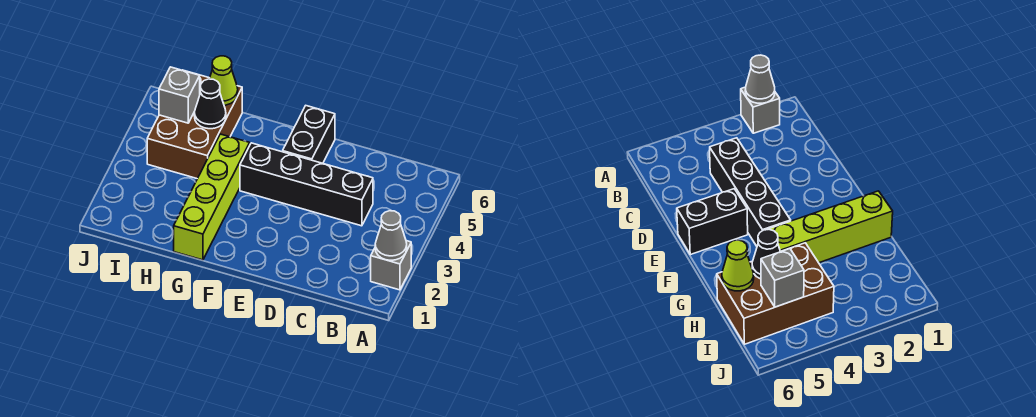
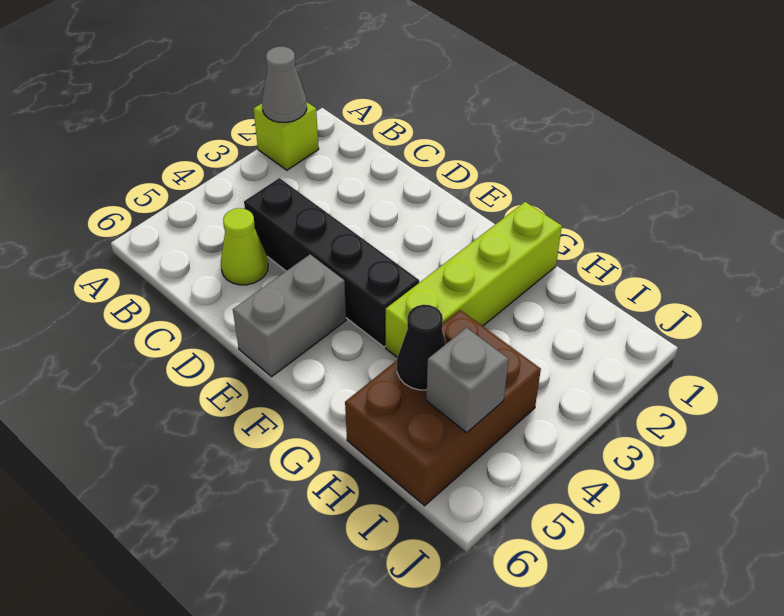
grey 1x1 brick [371,241,411,290] -> lime 1x1 brick [254,102,319,170]
black 1x2 brick [283,106,335,163] -> grey 1x2 brick [233,255,346,377]
lime 1x1 cone [209,56,238,105] -> lime 1x1 cone moved to [221,208,268,285]

